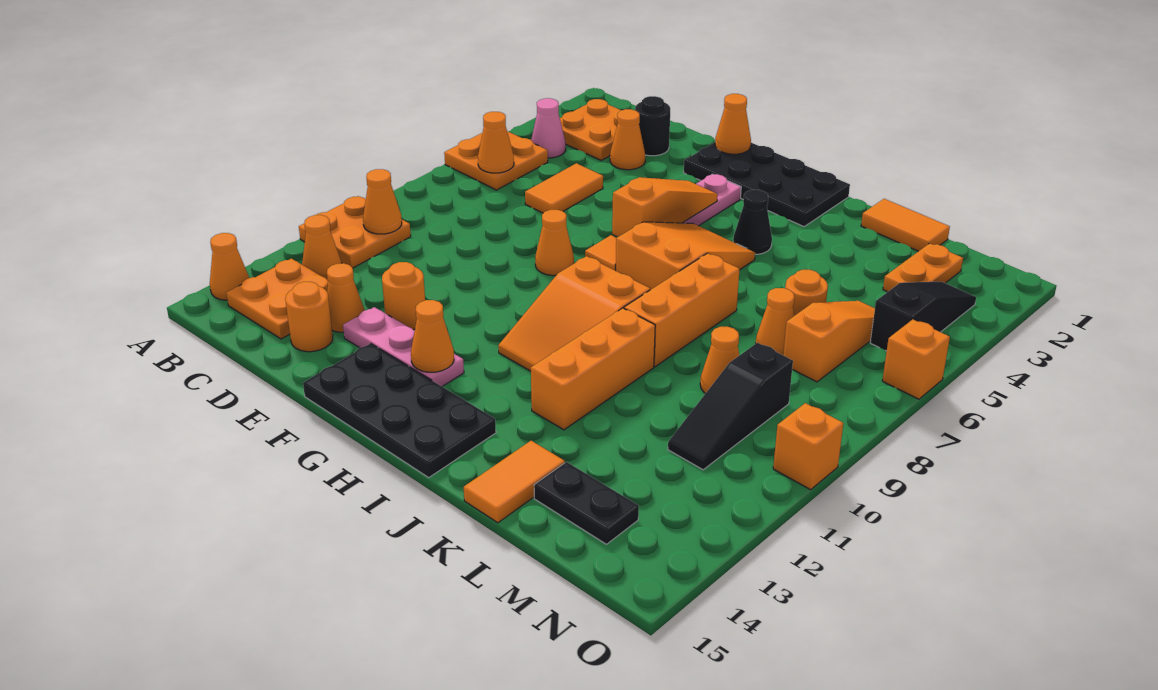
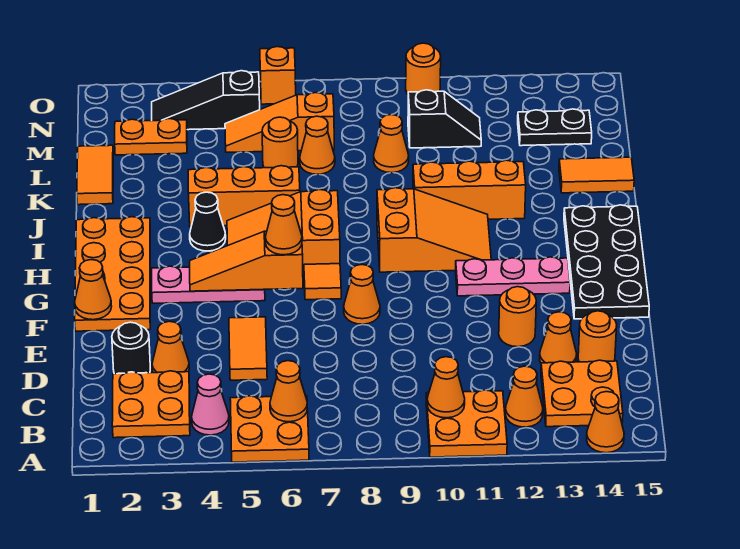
orange 1x2 tile [525,163,603,213] -> orange 1x2 tile turned to [229,317,267,380]
pink 1x3 plate [343,307,464,386] -> pink 1x3 plate turned to [456,257,570,296]
black 2x4 plate [684,142,850,227] -> orange 2x4 plate [75,217,150,331]
orange 1x1 cone [411,300,454,372] -> orange 1x1 cone moved to [265,195,302,255]
orange 1x3 brick [624,253,740,367] -> orange 1x3 brick moved to [188,166,300,227]
black 1x2 plate [534,462,639,544] -> black 1x2 plate turned to [518,109,592,146]
black 1x3 slope [668,343,793,470] -> black 1x2 slope [408,90,481,148]
orange 1x1 brick [773,403,843,490] -> orange 1x1 round brick [406,43,441,94]

